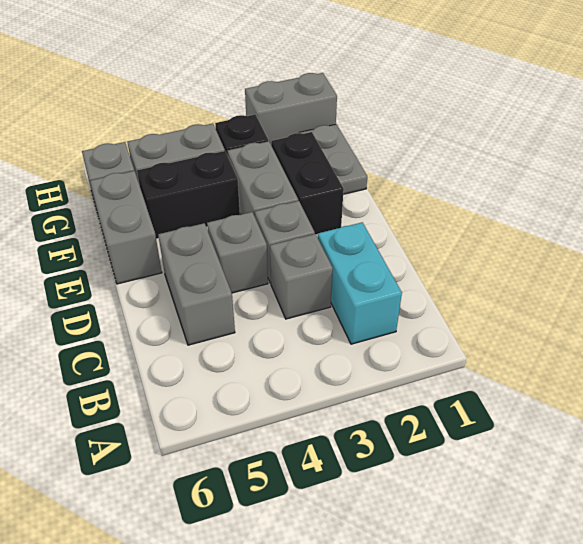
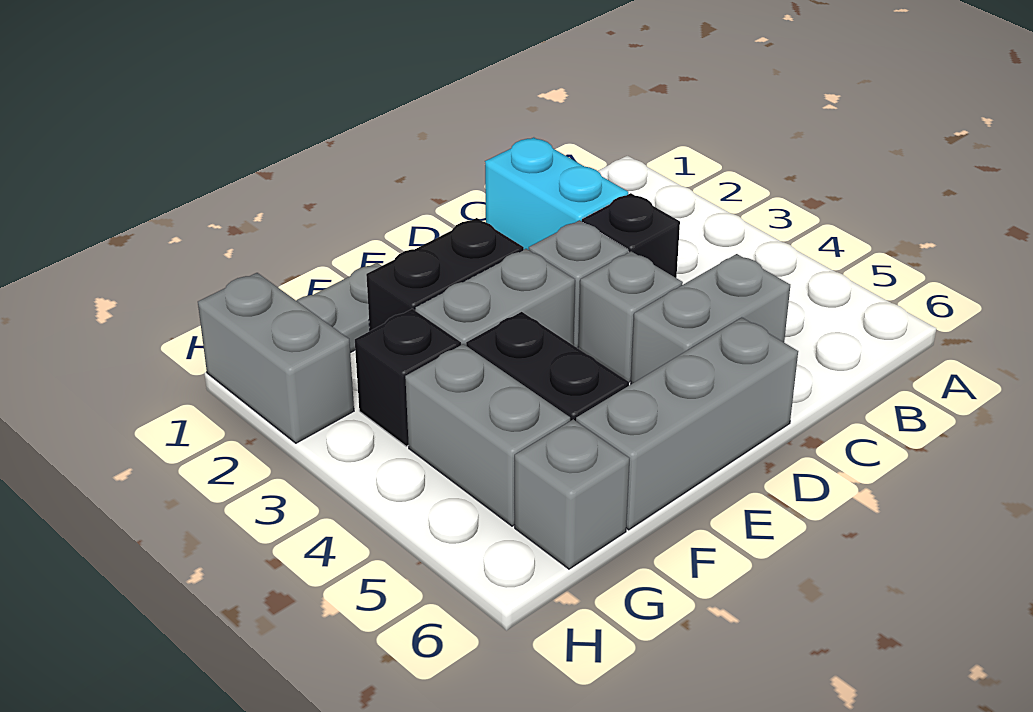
cyan 1x2 brick [318,222,402,344] -> cyan 1x2 brick turned to [485,138,628,250]
grey 1x1 brick [270,234,333,319] -> black 1x1 brick [582,193,680,278]
grey 1x2 brick [90,171,162,284] -> grey 1x3 brick [576,318,798,530]

